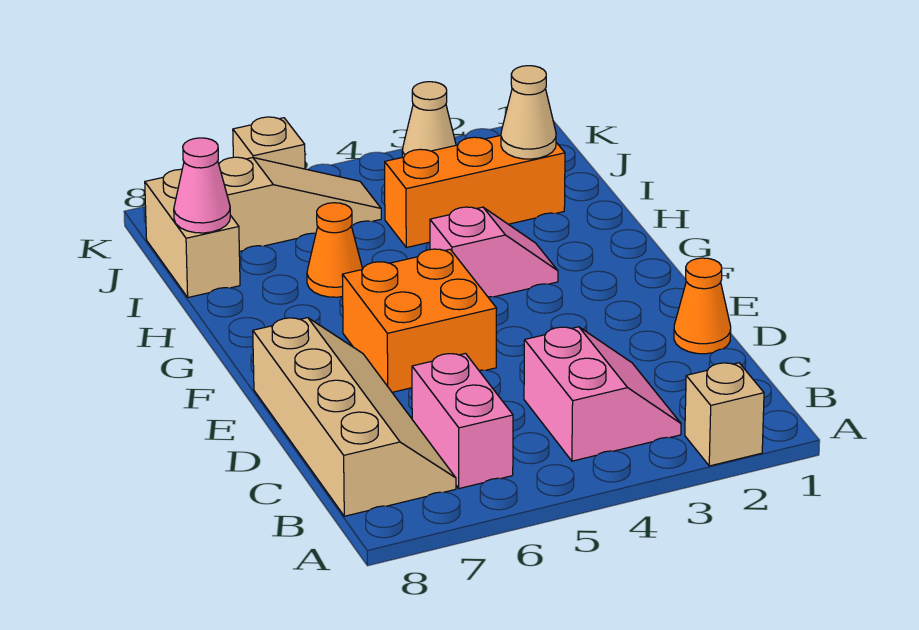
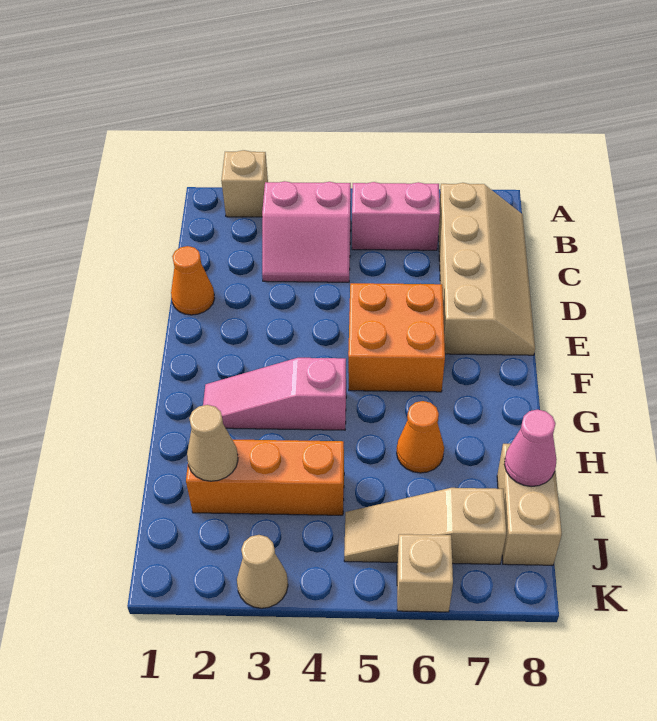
pink 2x2 slope [524,327,681,461] -> pink 2x2 slope turned to [262,181,351,282]
pink 1x2 brick [412,353,513,489] -> pink 1x2 brick turned to [352,182,440,250]
tan 2x4 slope [253,318,456,516] -> tan 2x4 slope turned to [439,183,535,355]
pink 1x2 slope [430,207,558,297] -> pink 1x3 slope [203,358,346,430]

